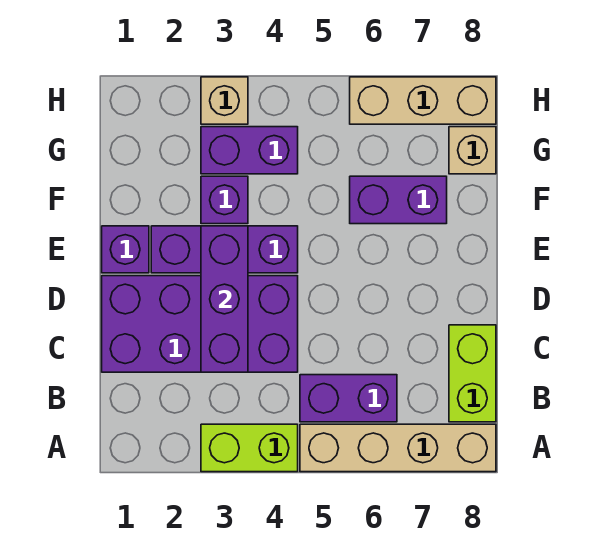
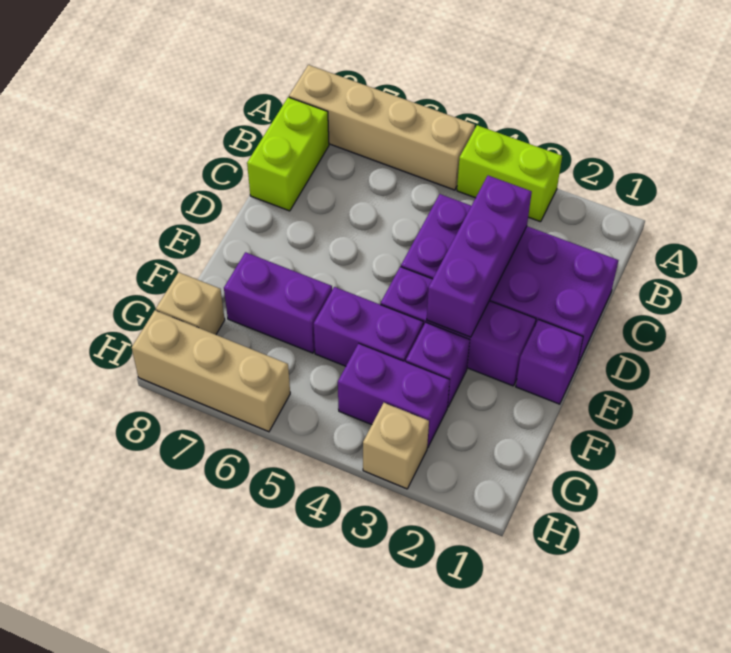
purple 1x2 brick [300,375,397,422] -> purple 1x2 brick moved to [314,287,423,366]

